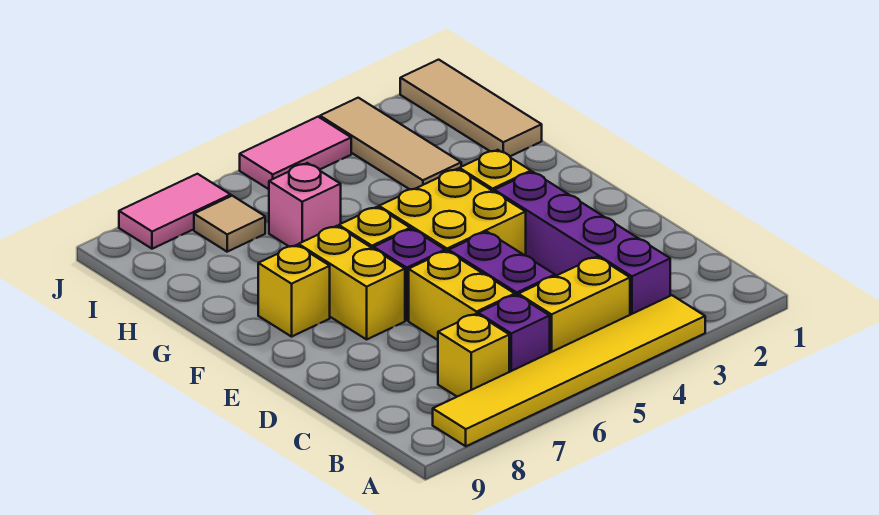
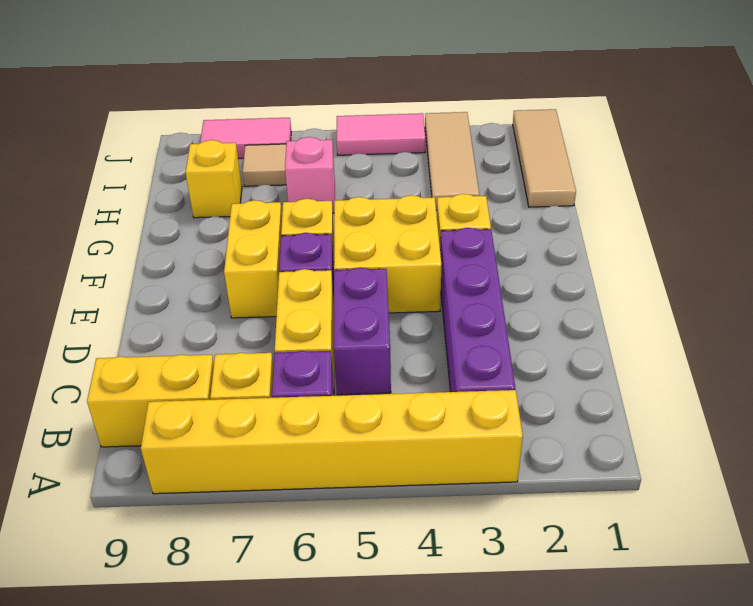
yellow 1x6 tile [433,295,705,446] -> yellow 1x6 brick [141,390,523,494]
yellow 1x2 brick [518,257,630,353] -> yellow 1x2 brick moved to [87,355,214,447]
yellow 1x1 brick [258,245,330,337] -> yellow 1x1 brick moved to [186,140,242,218]

